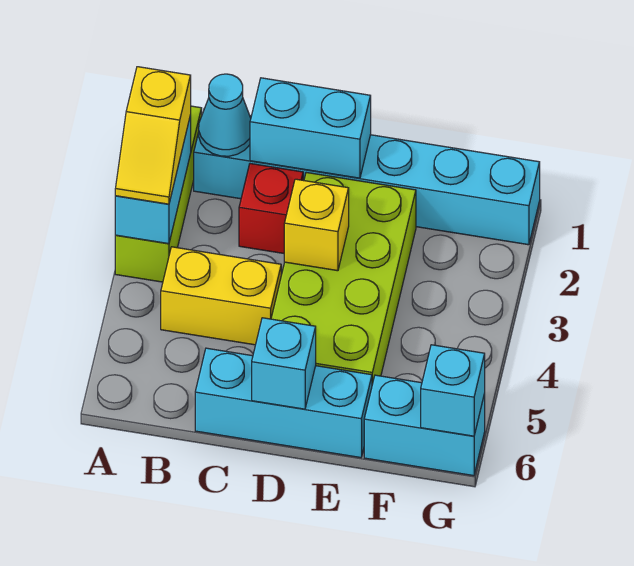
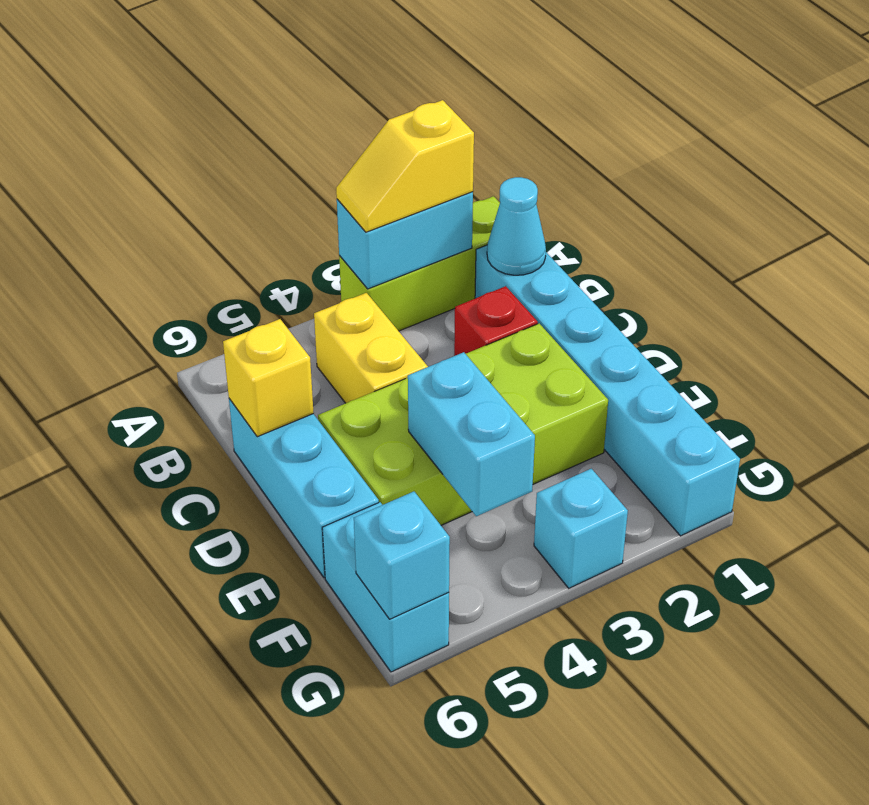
cyan 1x2 brick [250,78,371,178] -> cyan 1x2 brick moved to [408,352,535,516]
yellow 1x1 brick [284,179,349,271] -> yellow 1x1 brick moved to [223,319,314,437]
cyan 1x1 brick [252,318,316,409] -> cyan 1x1 brick moved to [534,469,628,588]

